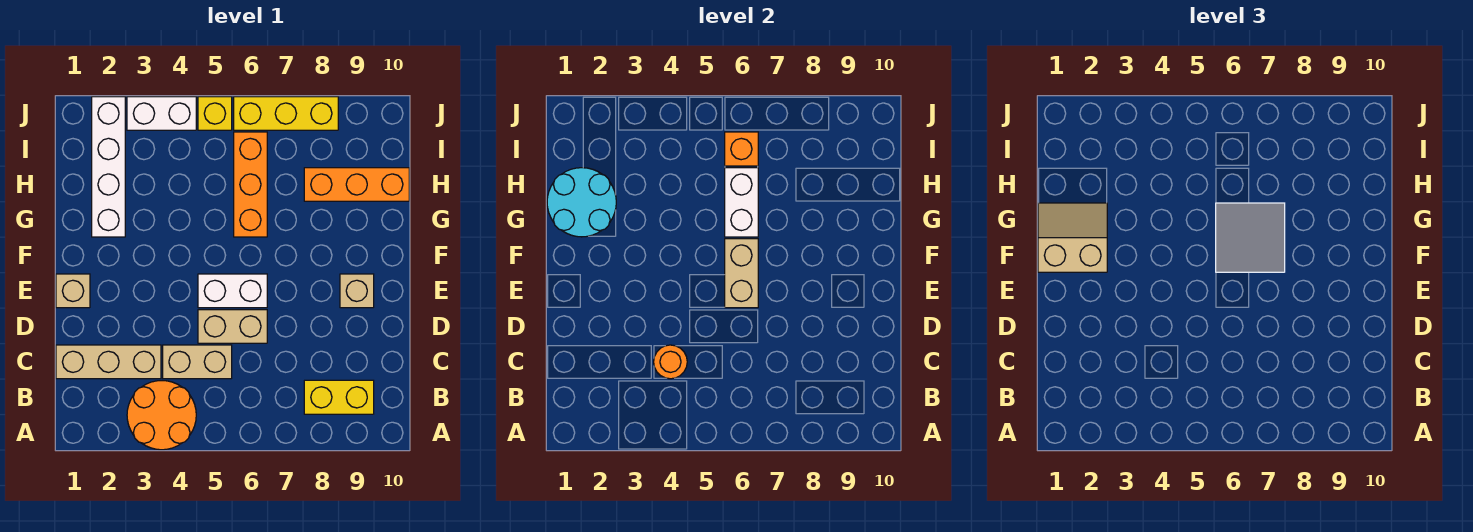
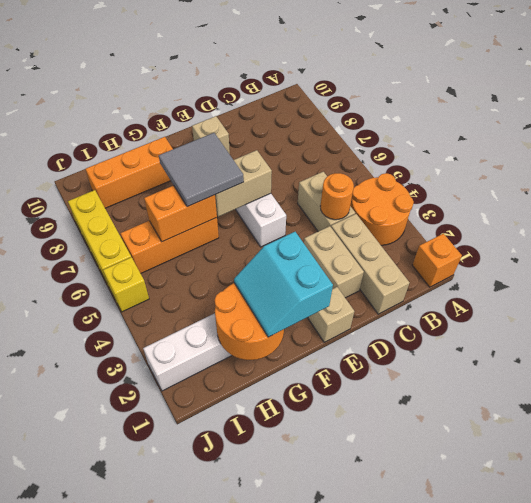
yellow 1x2 brick [304,380,374,414] -> none
tan 1x2 brick [198,310,267,343] -> tan 1x2 brick moved to [304,226,364,298]
tan 2x2 slope [1038,203,1107,272] -> cyan 2x2 slope [234,232,333,337]
cyan 2x2 round brick [547,168,616,237] -> orange 2x2 round brick [215,283,284,360]
white 1x2 brick [725,168,758,237] -> orange 1x2 brick [144,185,217,242]
orange 1x3 brick [304,168,409,201] -> orange 1x3 brick turned to [85,137,173,208]
orange 1x1 brick [725,132,758,166] -> orange 1x1 brick moved to [412,234,462,287]
white 1x2 brick [127,97,196,130] -> none

